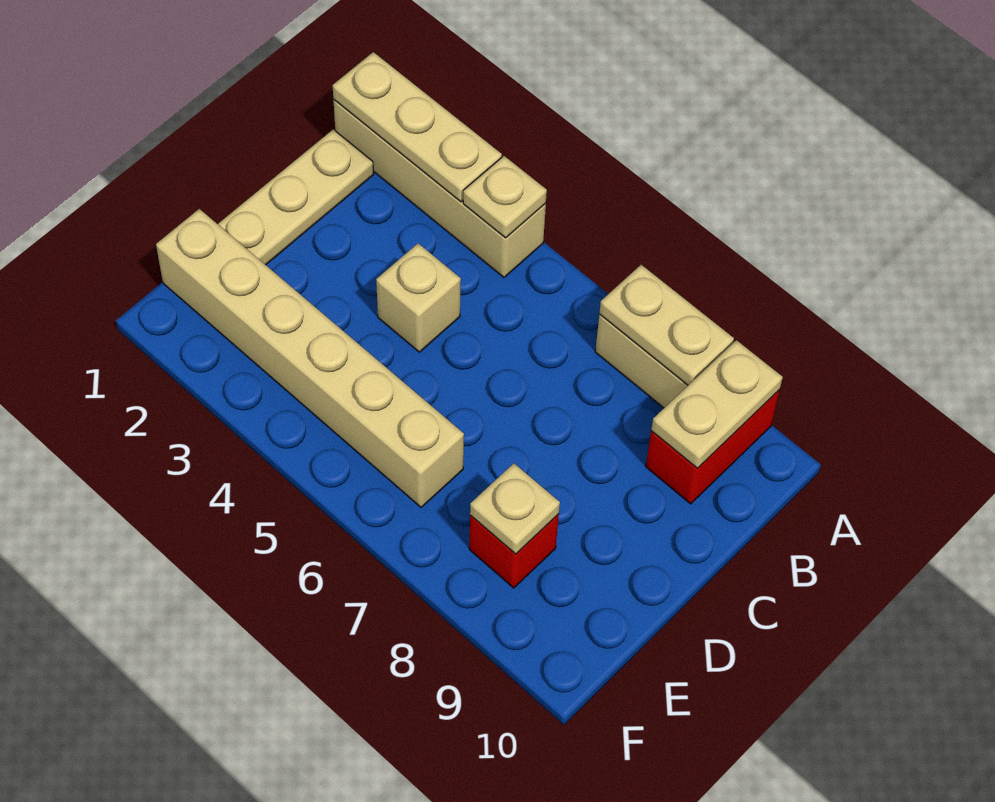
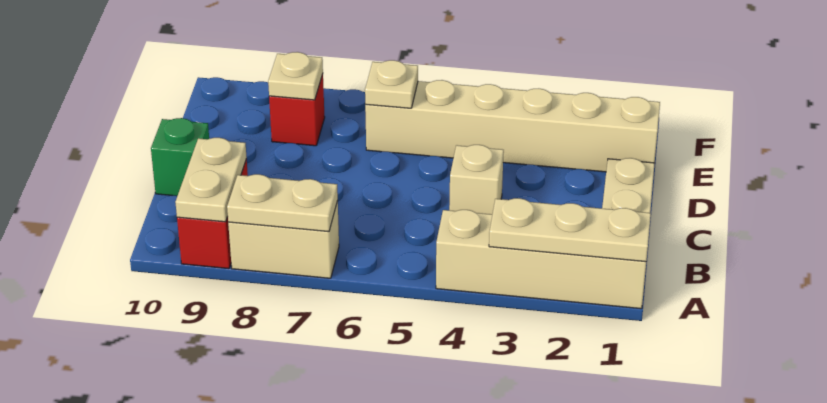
tan 1x1 plate [463,156,547,238] -> tan 1x1 plate moved to [365,60,418,108]
none -> green 1x1 brick [151,118,209,196]

